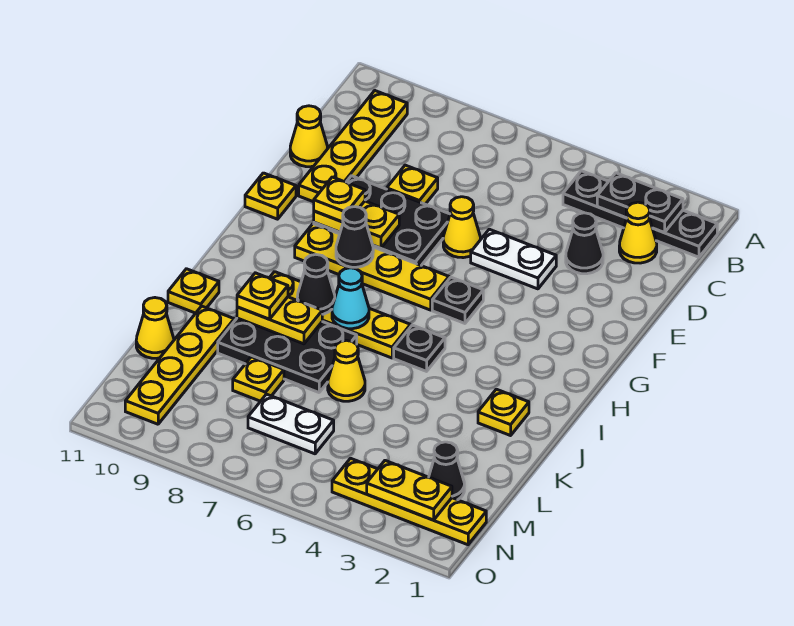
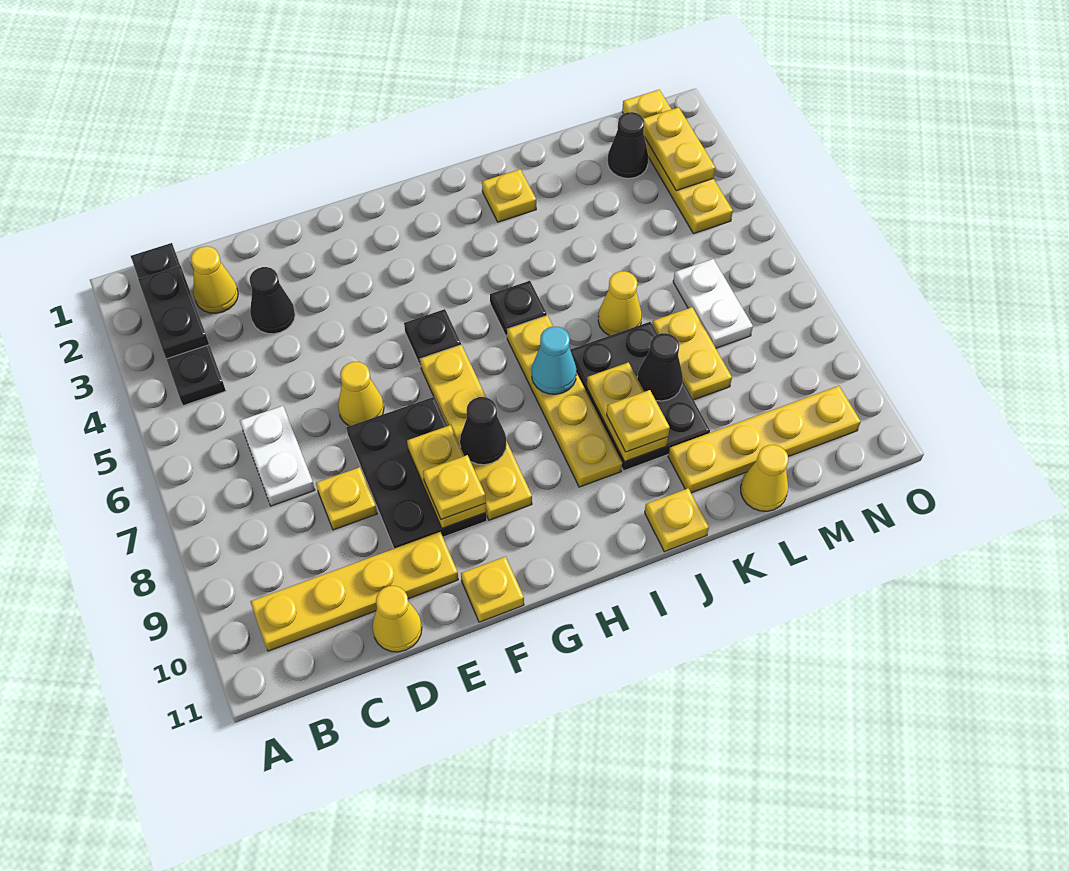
white 1x2 plate [471,229,556,289] -> white 1x2 plate moved to [240,406,315,506]
black 1x1 cone [297,255,335,314] -> black 1x1 cone moved to [637,333,683,401]
yellow 1x1 plate [233,357,284,401] -> yellow 1x2 plate [652,307,732,400]

